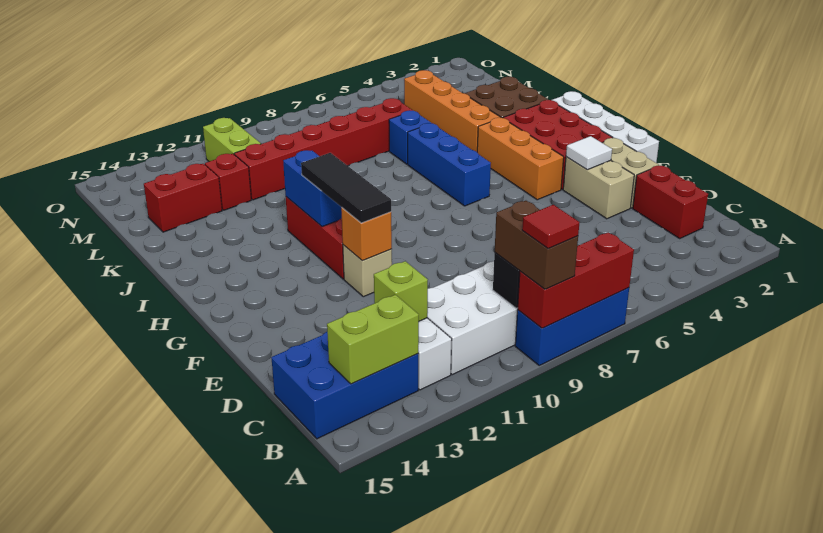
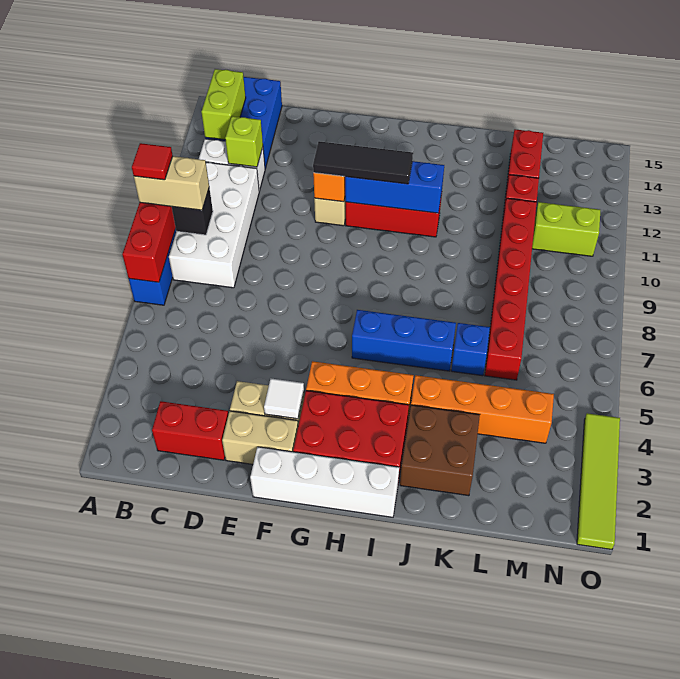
brown 1x2 brick [495,201,578,289] -> tan 1x2 brick [134,156,209,210]
blue 1x2 brick [283,150,342,227] -> blue 1x3 brick [345,161,444,213]
none -> lime 1x4 tile [577,413,620,550]

